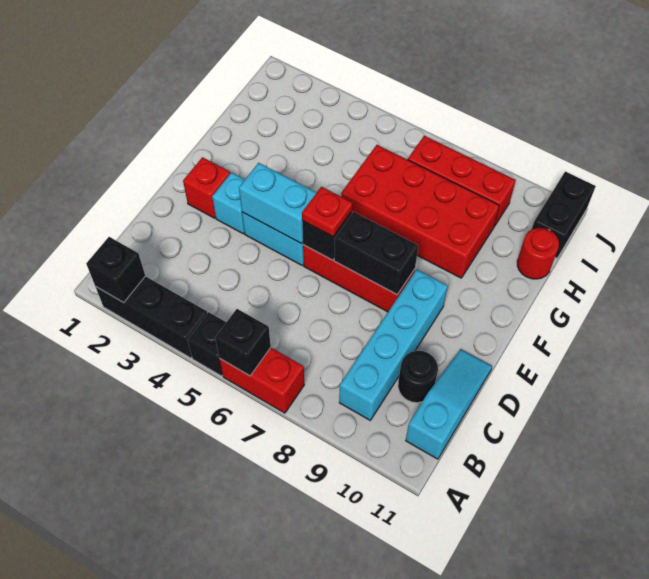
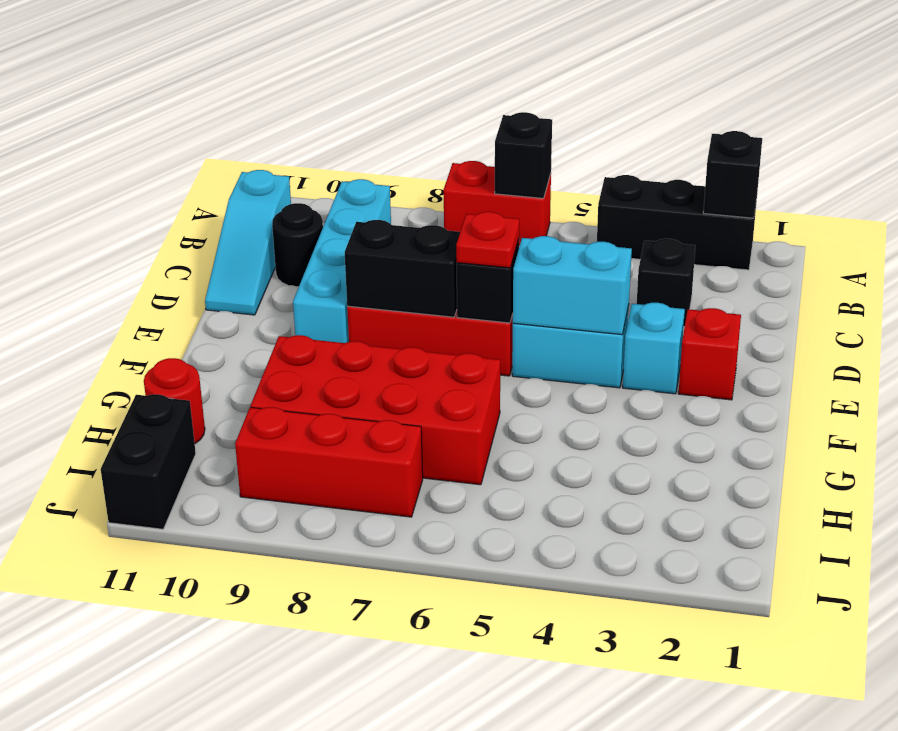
black 1x1 brick [188,312,226,376] -> black 1x1 brick moved to [637,239,695,327]

